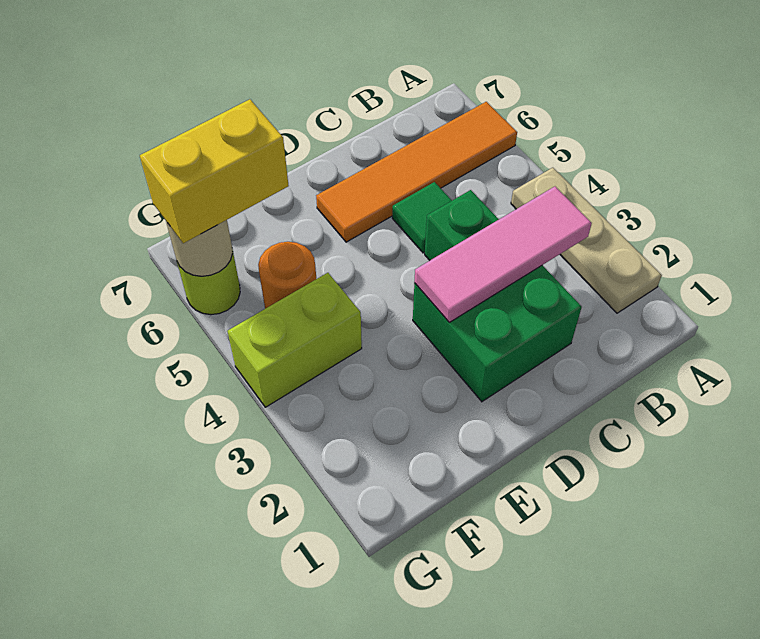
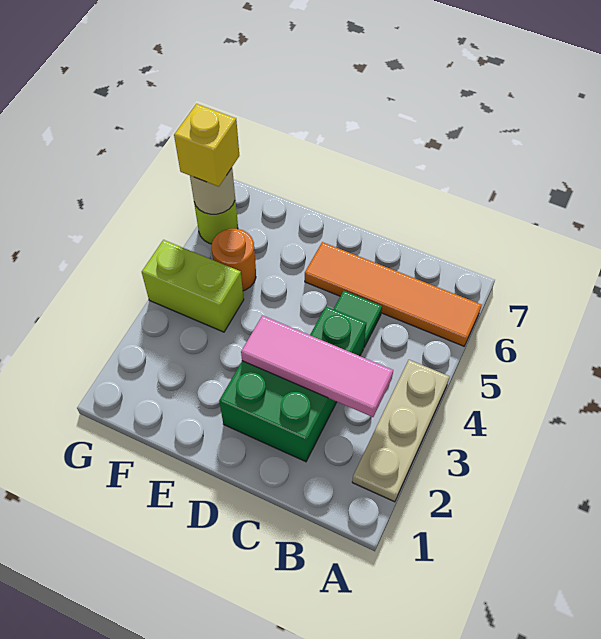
yellow 1x2 brick [140,99,289,243] -> yellow 1x1 brick [174,104,239,187]

